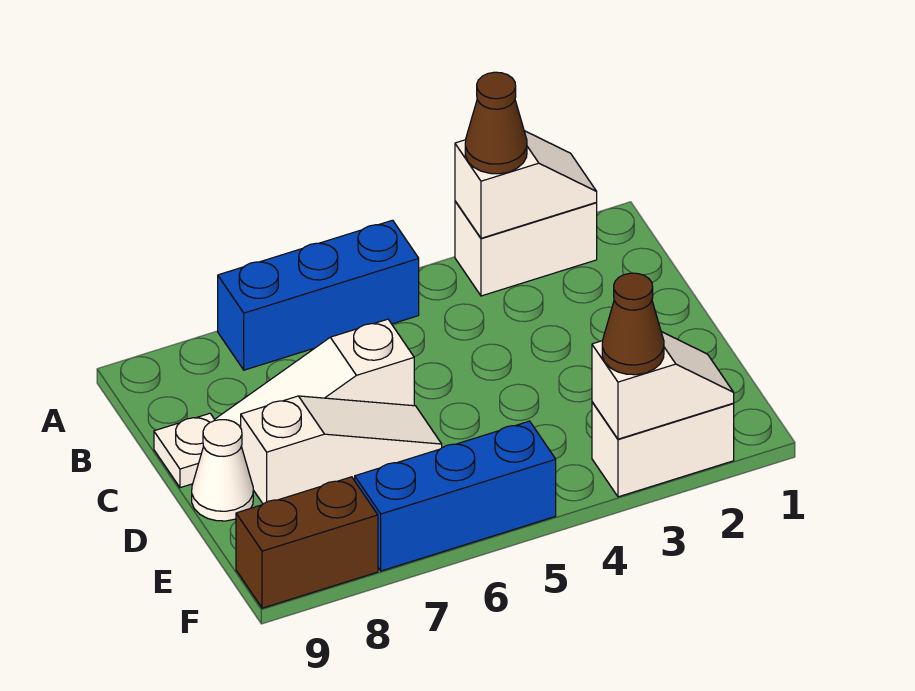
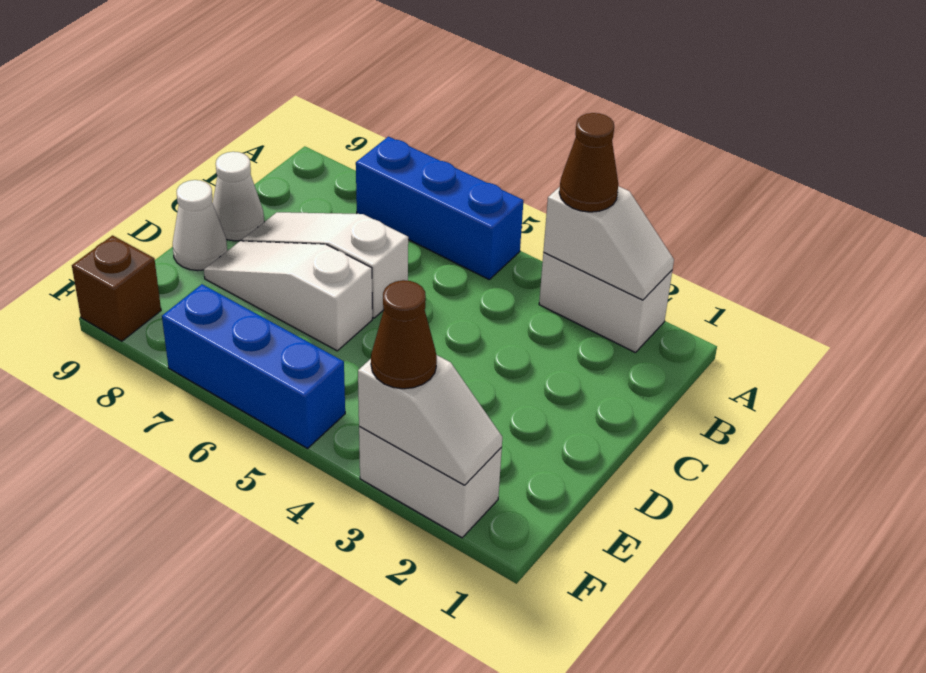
white 1x1 plate [154,413,215,488] -> white 1x1 cone [213,152,264,241]
white 1x3 slope [241,396,442,504] -> white 1x3 slope turned to [204,241,372,351]
brown 1x2 brick [236,477,378,608] -> brown 1x1 brick [72,235,161,341]

